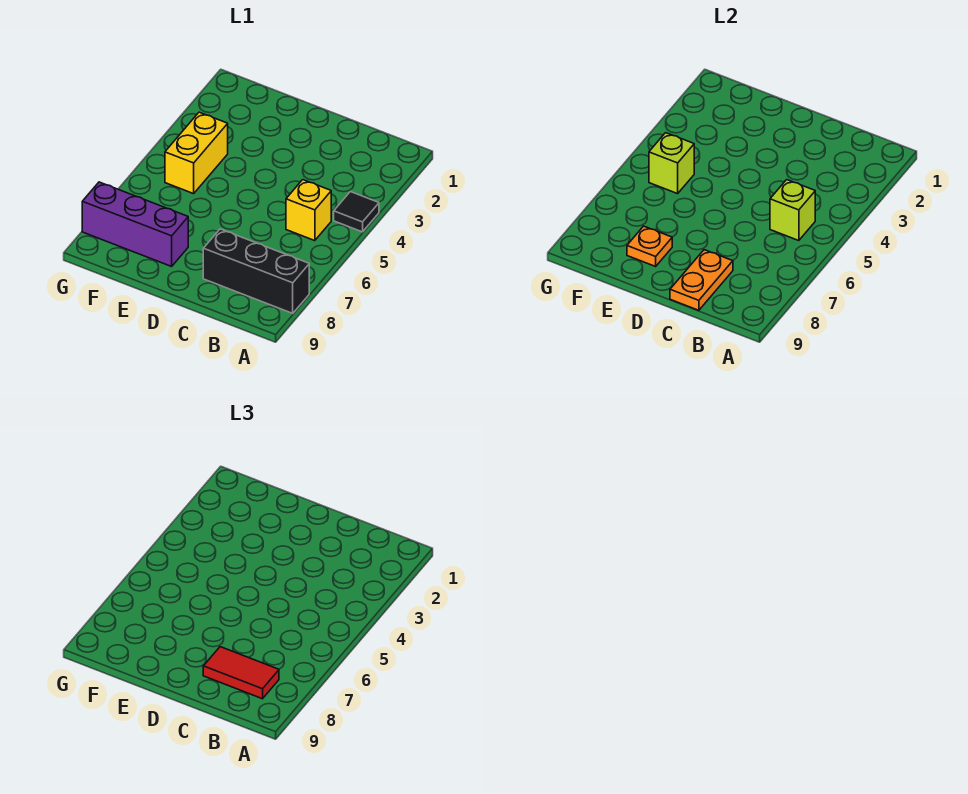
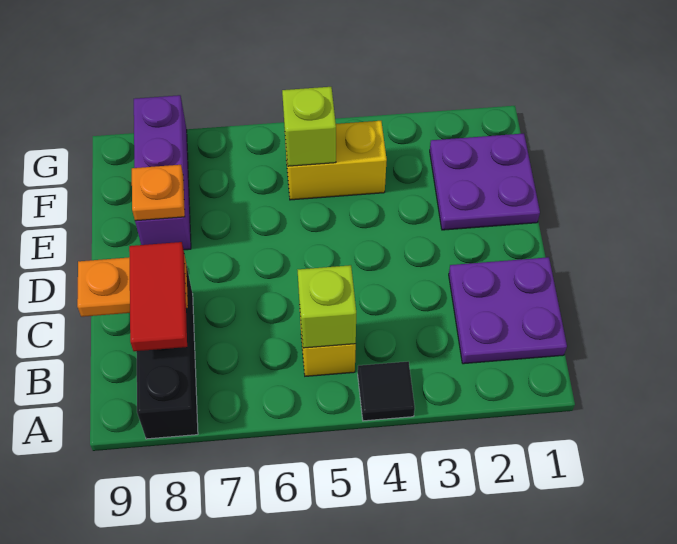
none -> purple 2x2 plate [449,257,567,364]
none -> purple 2x2 plate [430,133,540,230]

